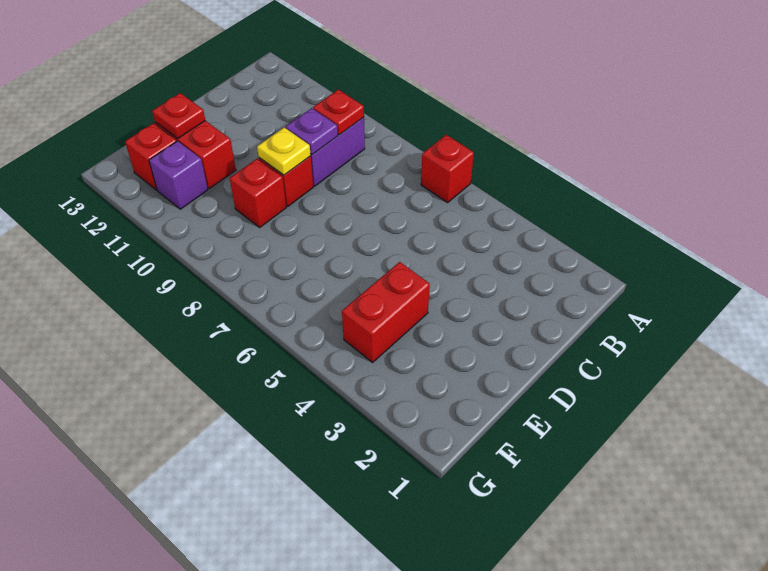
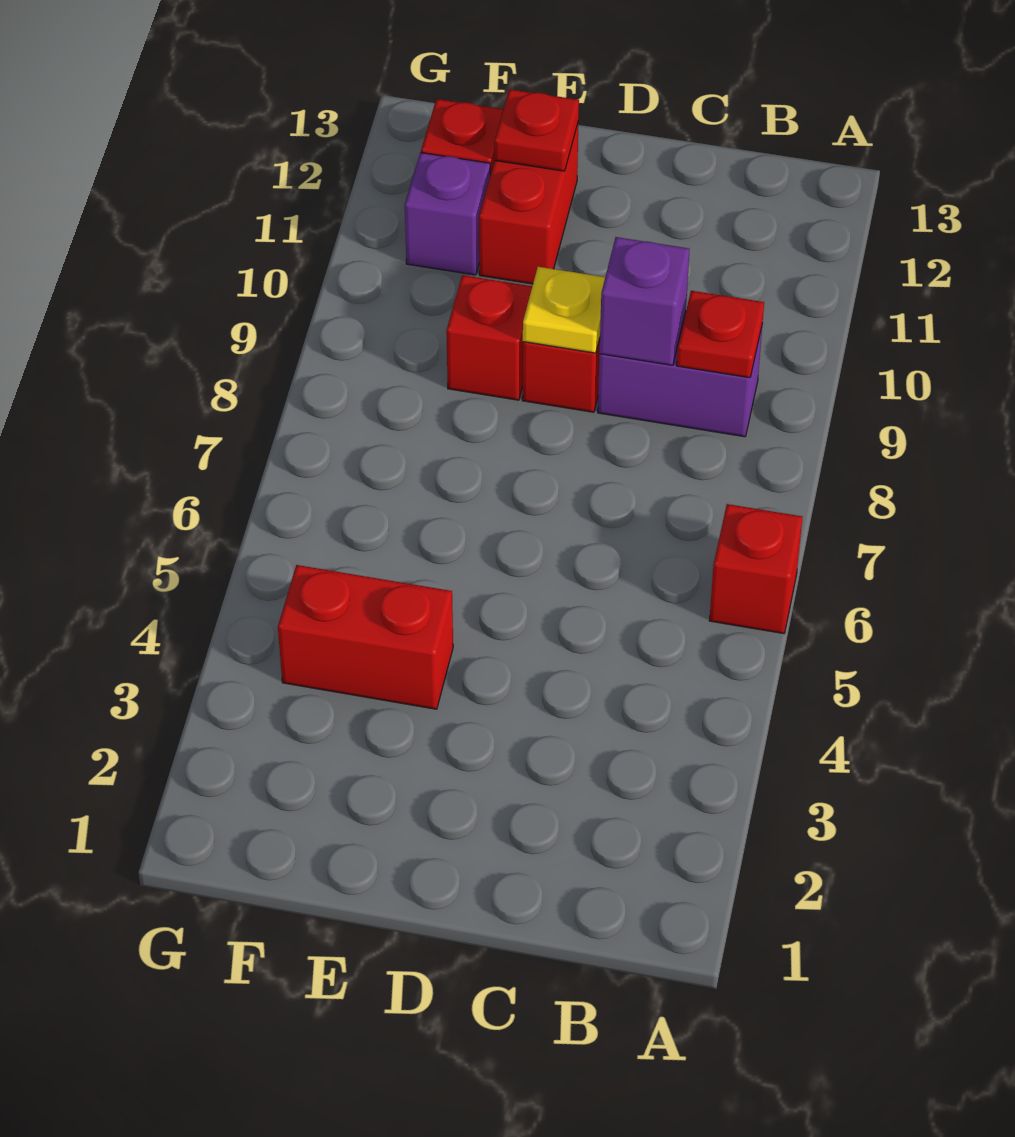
purple 1x1 plate [286,108,338,155] -> purple 1x1 brick [600,237,690,365]

